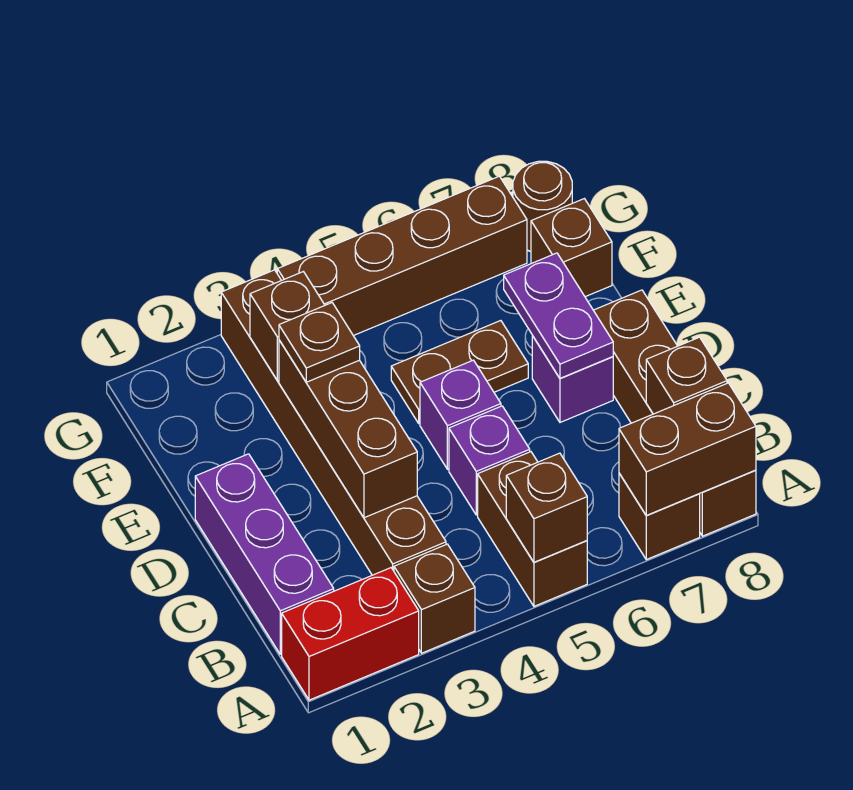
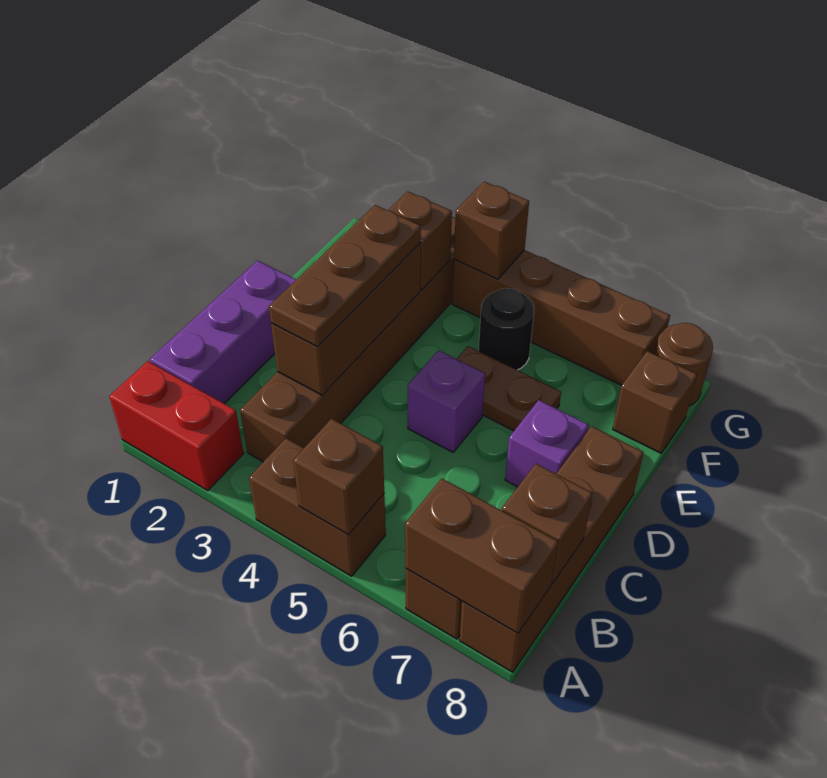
brown 1x1 brick [394,544,475,653] -> brown 1x1 brick moved to [454,182,529,279]
brown 1x2 brick [478,452,587,606] -> brown 1x2 brick turned to [249,438,386,576]
purple 1x1 brick [449,406,530,515] -> none
purple 1x2 plate [504,253,613,378] -> none
brown 1x1 plate [279,303,360,382] -> brown 1x3 plate [269,205,421,347]
none -> black 1x1 round brick [479,288,534,370]

